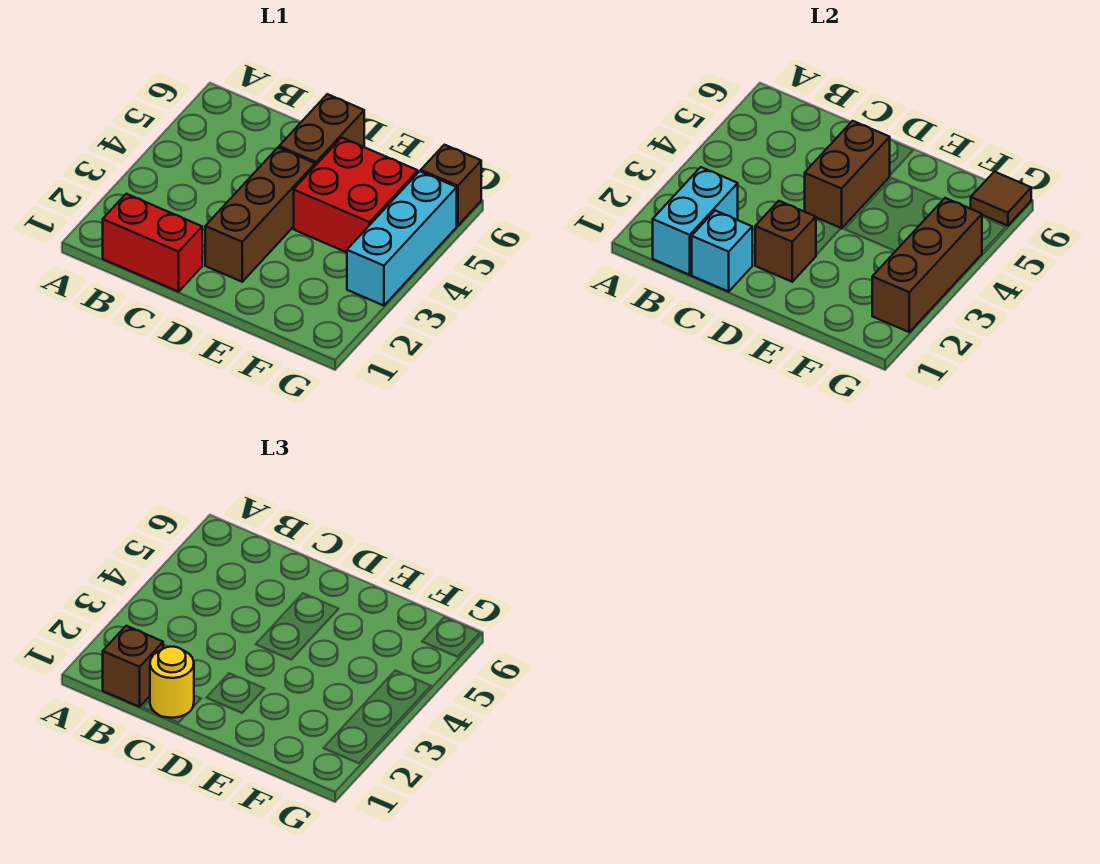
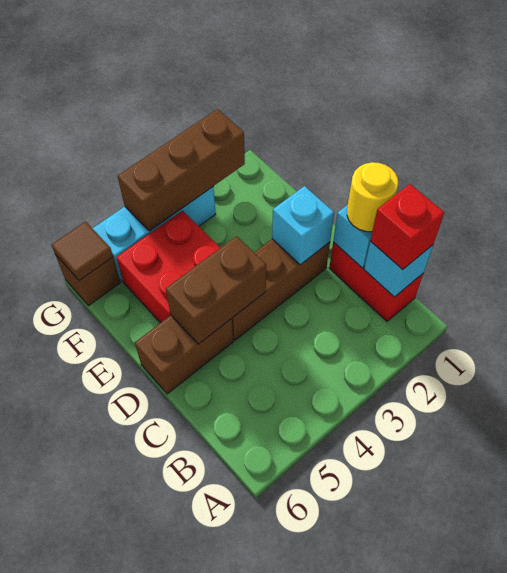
cyan 1x2 brick [653,167,738,275] -> cyan 1x1 brick [364,241,433,297]
brown 1x1 brick [103,626,163,707] -> red 1x1 brick [370,184,444,269]
brown 1x1 brick [755,201,816,282] -> cyan 1x1 brick [272,186,334,265]

